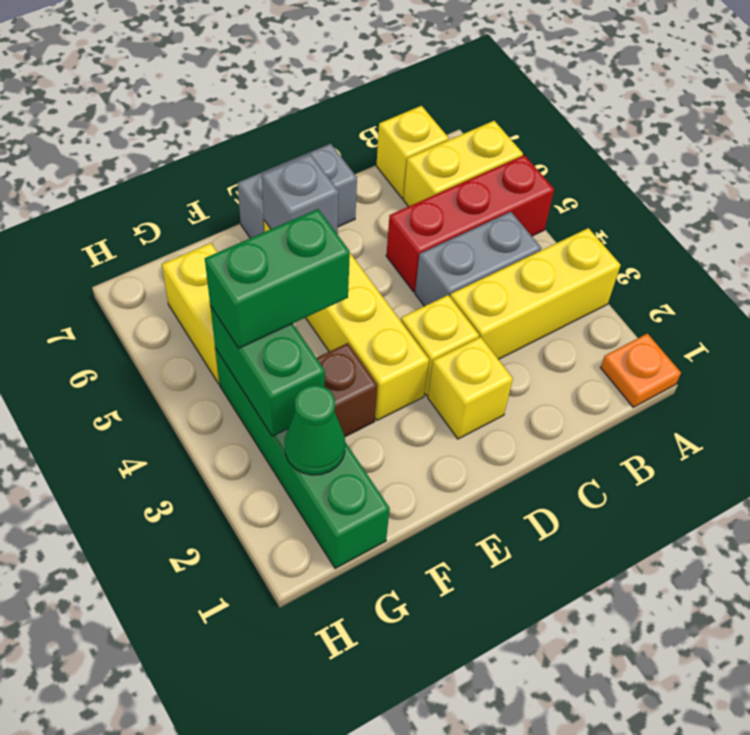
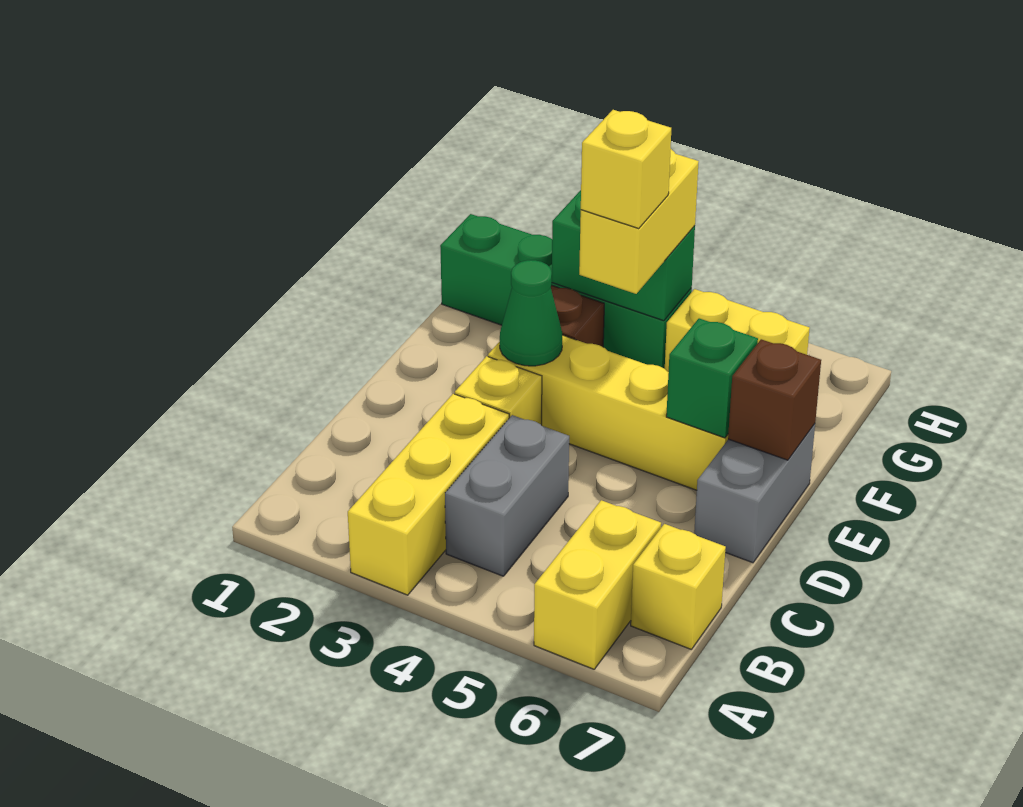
orange 1x1 plate [601,334,681,407] -> none
red 1x3 brick [386,155,554,292] -> none
yellow 1x1 brick [428,337,513,439] -> yellow 1x1 brick moved to [581,110,671,228]
grey 1x1 brick [262,154,339,235] -> green 1x1 brick [666,318,758,438]
none -> brown 1x1 brick [728,339,821,460]
green 1x2 brick [205,209,350,348] -> yellow 1x2 brick [579,149,699,294]
green 1x1 cone [285,385,345,475] -> green 1x1 cone moved to [500,260,562,366]

